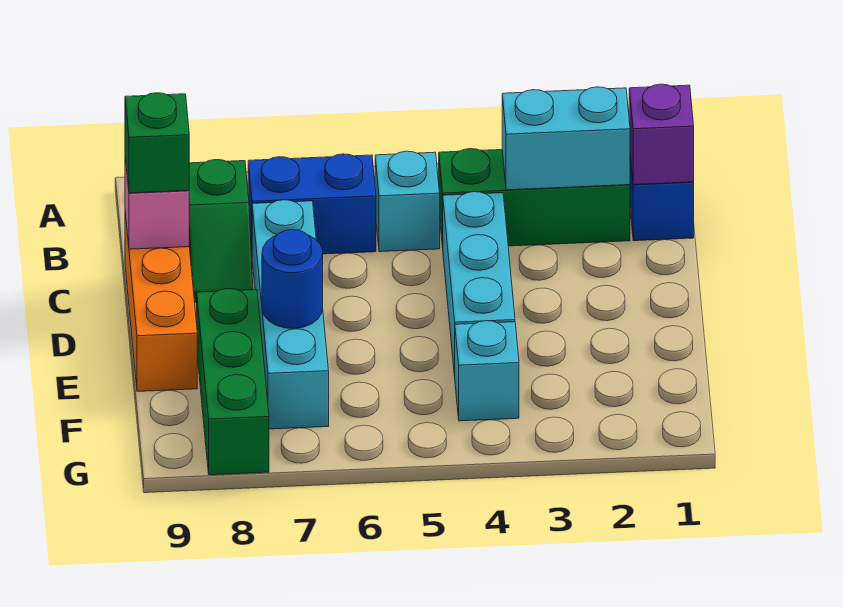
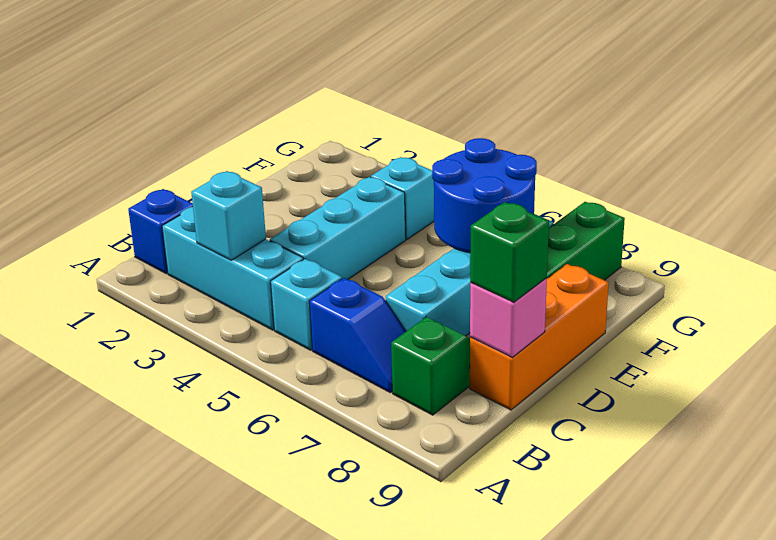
purple 1x1 brick [629,84,694,184] -> none
green 1x3 brick [439,149,630,248] -> cyan 1x3 brick [162,207,303,330]
cyan 1x2 brick [502,87,630,190] -> cyan 1x1 brick [191,171,266,260]
blue 1x2 brick [248,154,376,254] -> blue 1x2 slope [309,278,406,393]
blue 1x1 round brick [262,230,323,329] -> blue 2x2 round brick [432,138,537,253]

